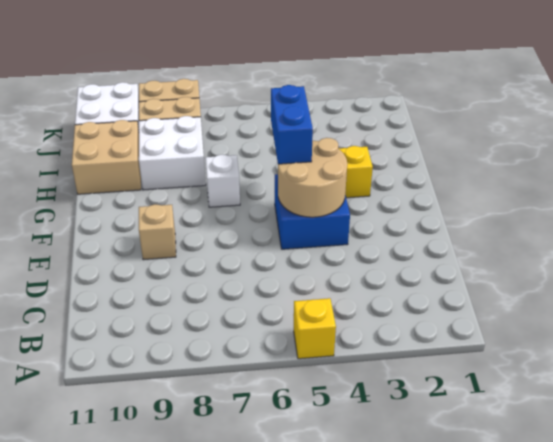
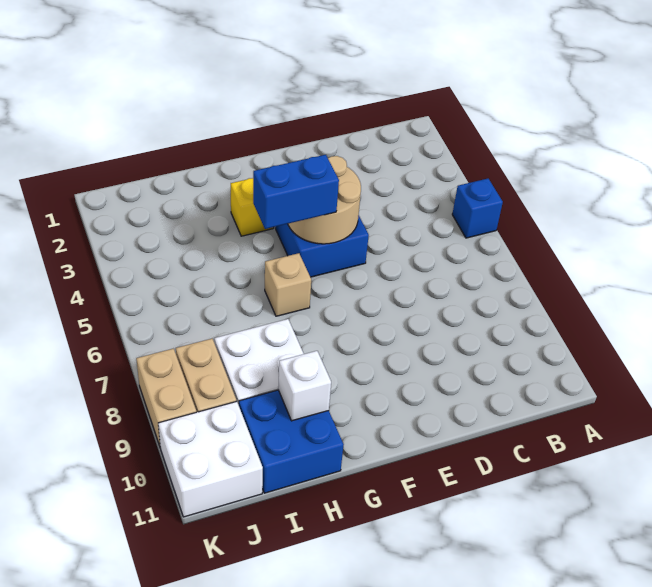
yellow 1x1 brick [294,298,336,359] -> blue 1x1 brick [452,179,503,238]
tan 1x1 brick [139,204,176,260] -> tan 1x1 brick moved to [265,253,311,316]
white 1x1 brick [205,155,240,207] -> white 1x1 brick moved to [278,351,331,421]
tan 2x2 brick [72,120,141,194] -> blue 2x2 brick [239,390,344,493]

